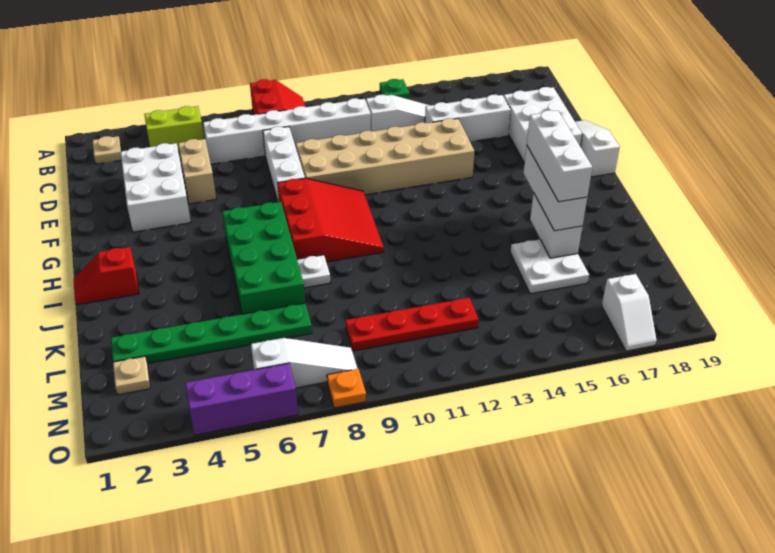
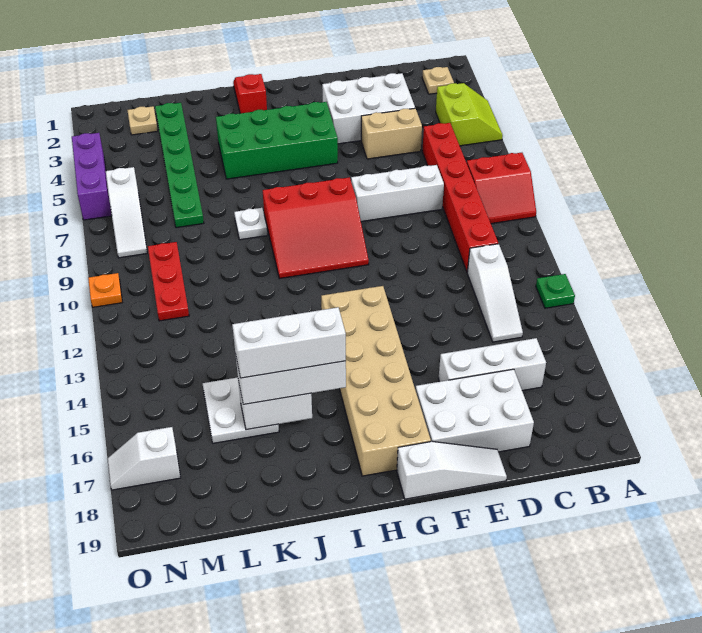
white 1x6 brick [203,98,371,164] -> red 1x6 brick [422,123,498,272]
white 1x3 brick [425,95,511,142] -> white 1x3 brick turned to [439,338,546,391]
tan 2x6 brick [296,118,474,195] -> tan 2x6 brick moved to [321,286,431,476]
green 2x4 brick [222,202,305,314] -> green 2x4 brick moved to [216,102,338,179]
red 1x4 plate [345,298,479,351] -> red 1x3 plate [148,242,189,321]
orange 1x1 plate [327,369,366,408] -> orange 1x1 plate moved to [88,273,122,307]

